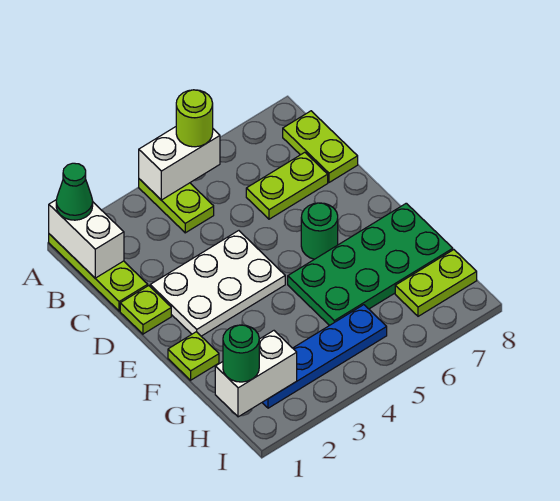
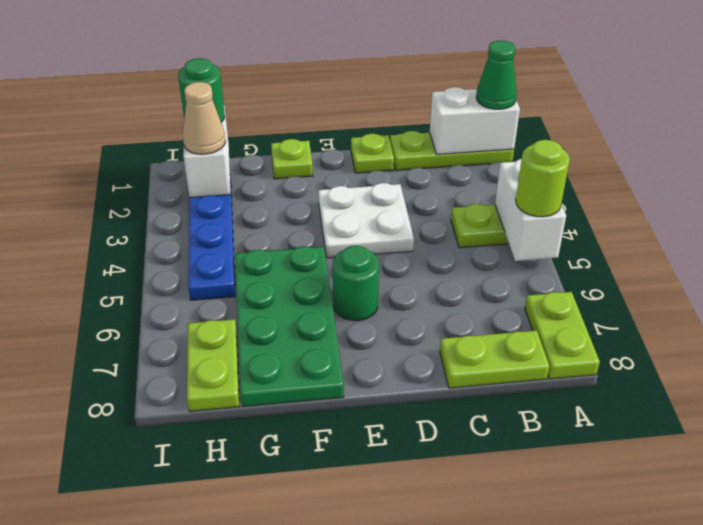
lime 1x2 plate [246,152,328,219] -> lime 1x2 plate moved to [525,292,600,379]
white 2x3 plate [150,231,285,336] -> white 2x2 plate [318,183,414,258]
none -> tan 1x1 cone [183,82,226,154]

